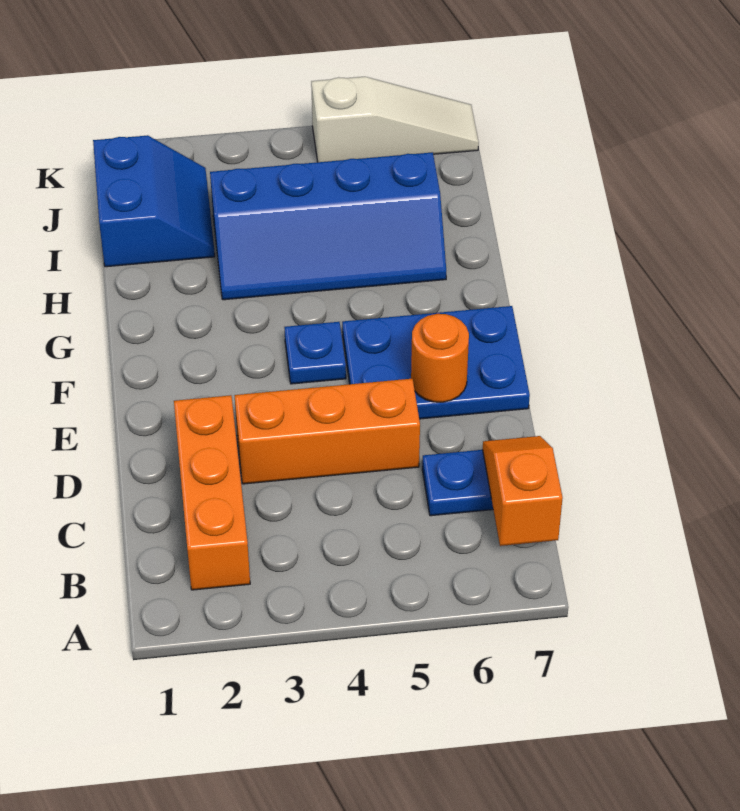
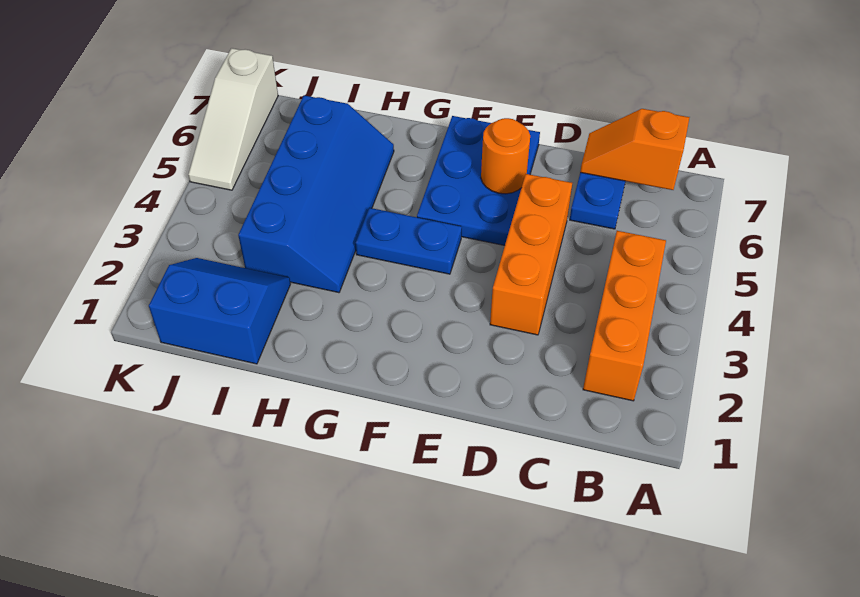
orange 1x3 brick [174,395,250,590] -> orange 1x3 brick turned to [583,231,666,401]
blue 1x1 plate [284,322,346,384] -> blue 1x2 plate [356,208,462,274]
white 1x3 slope [311,77,479,162] -> white 1x3 slope turned to [188,48,278,190]

